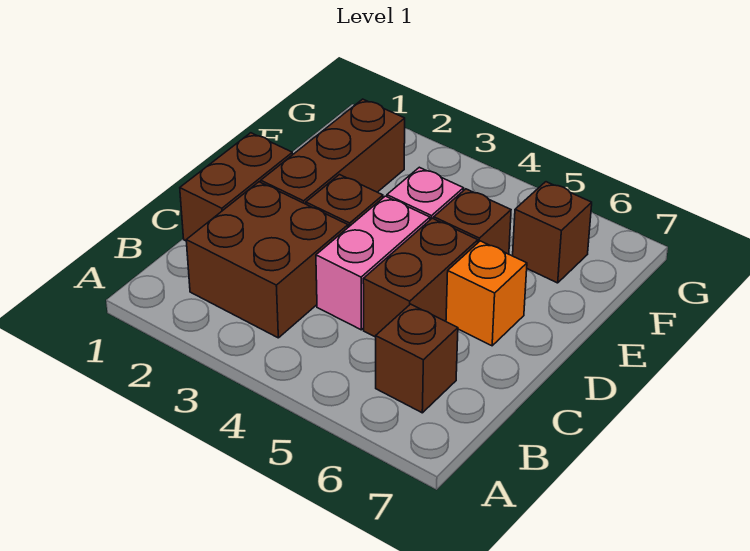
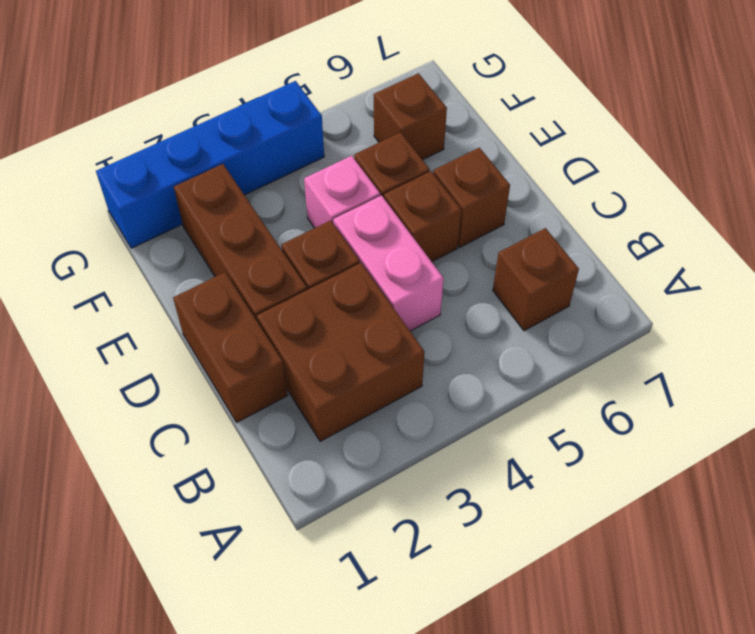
brown 1x2 brick [363,218,478,337] -> brown 1x1 brick [384,171,461,262]
orange 1x1 brick [446,241,527,346] -> brown 1x1 brick [433,148,510,247]
none -> blue 1x4 brick [96,81,324,248]

